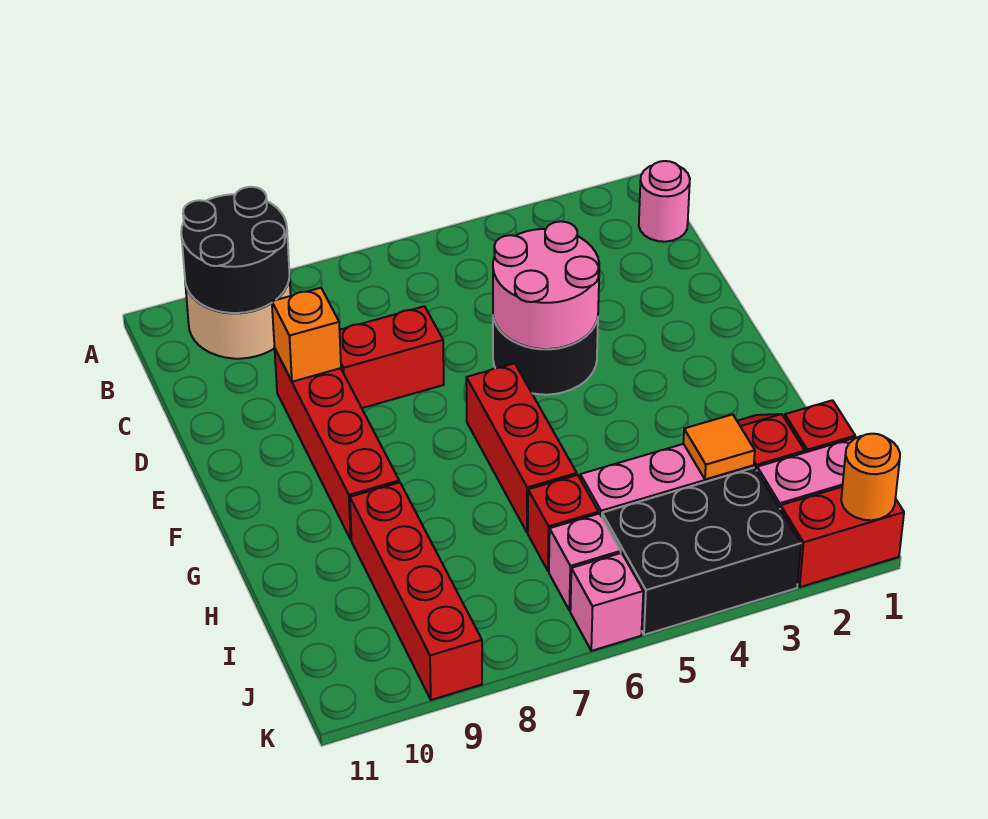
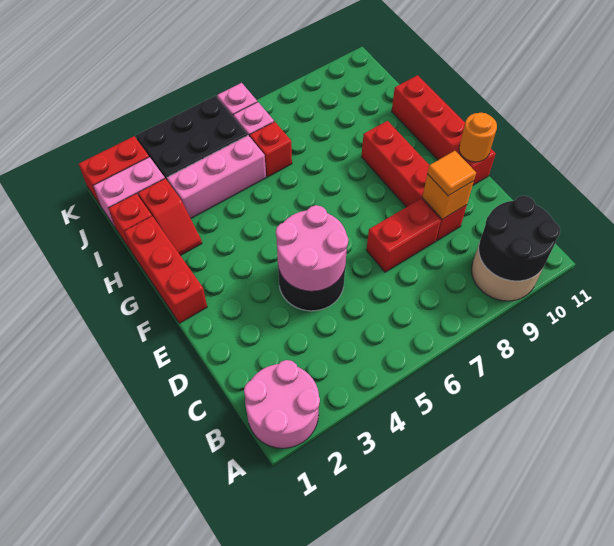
pink 1x1 round brick [639,161,690,242] -> pink 2x2 round brick [244,360,320,448]
red 1x3 brick [466,363,577,532] -> red 1x3 brick moved to [124,216,207,323]
red 1x4 brick [350,482,482,700] -> red 1x4 brick moved to [392,75,496,185]
orange 1x1 tile [683,414,755,479] -> orange 1x1 tile moved to [427,151,476,196]
orange 1x1 round brick [841,434,900,520] -> orange 1x1 round brick moved to [459,113,497,162]

